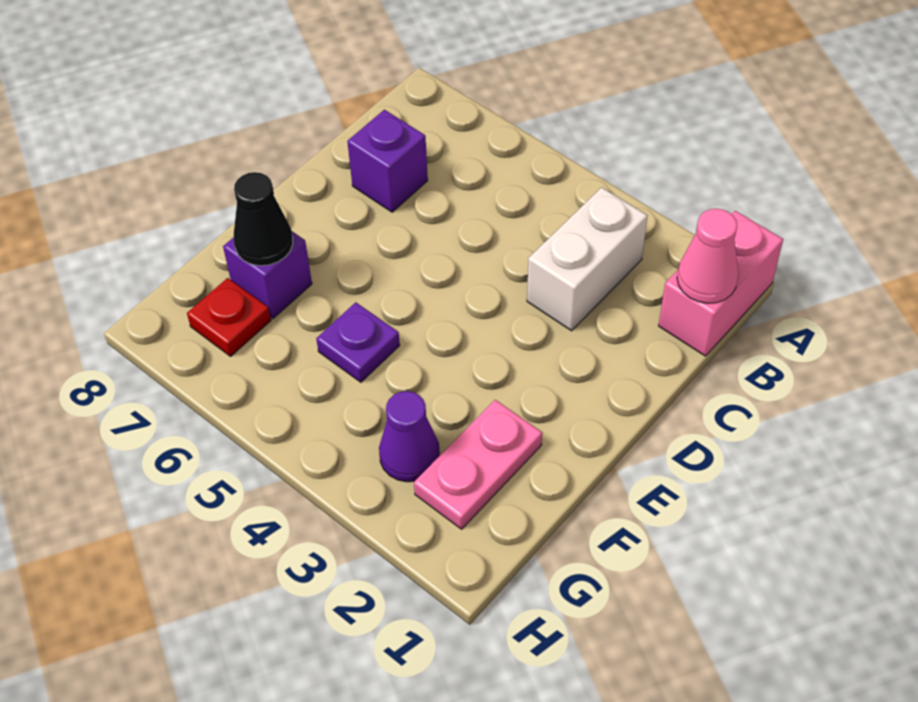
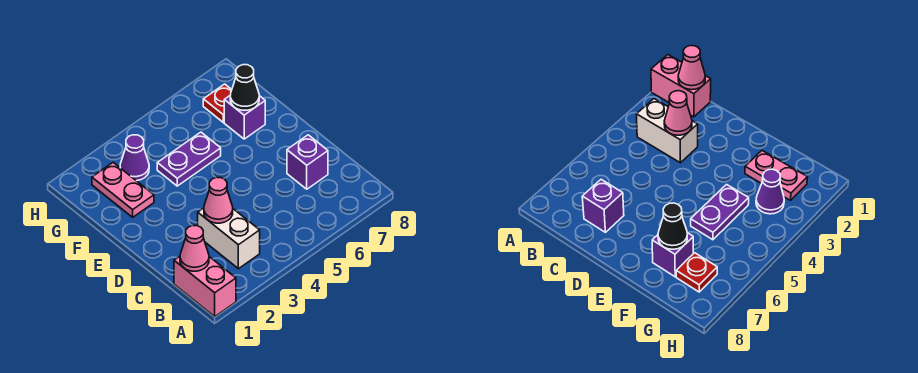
none -> pink 1x1 cone [204,177,233,223]
purple 1x1 plate [316,302,400,382] -> purple 1x2 plate [157,132,221,186]

